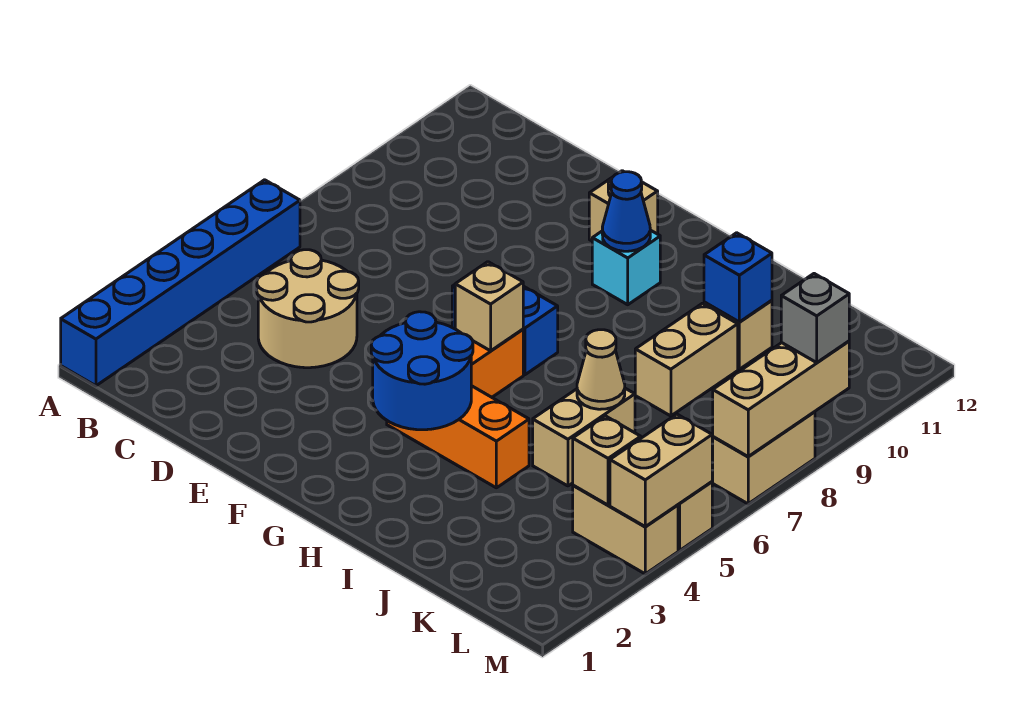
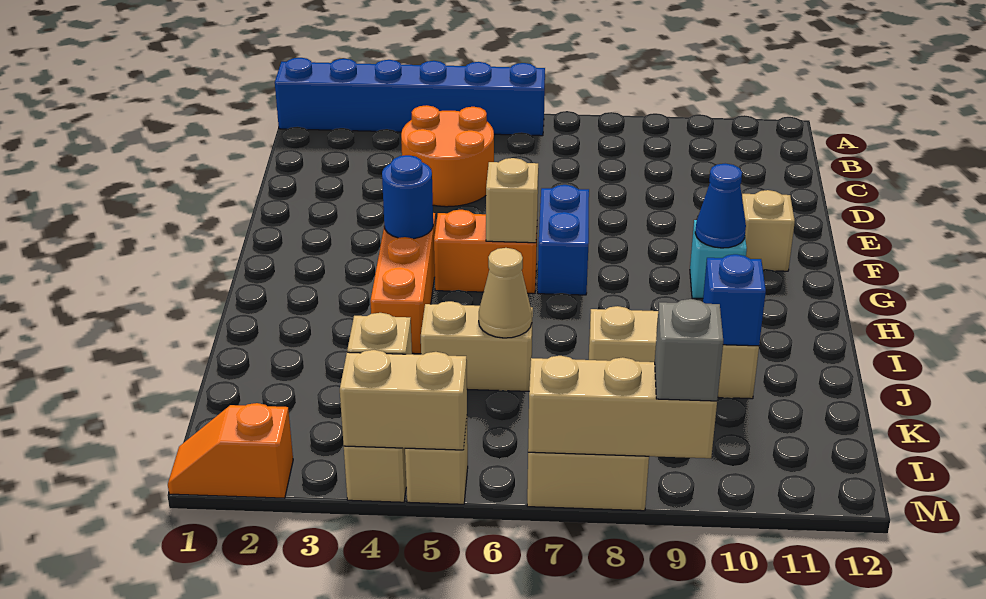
tan 2x2 round brick [257,250,359,368] -> orange 2x2 round brick [401,105,494,207]
blue 2x2 round brick [371,312,473,430] -> blue 1x1 round brick [382,155,433,239]
none -> orange 1x2 slope [168,403,293,498]

